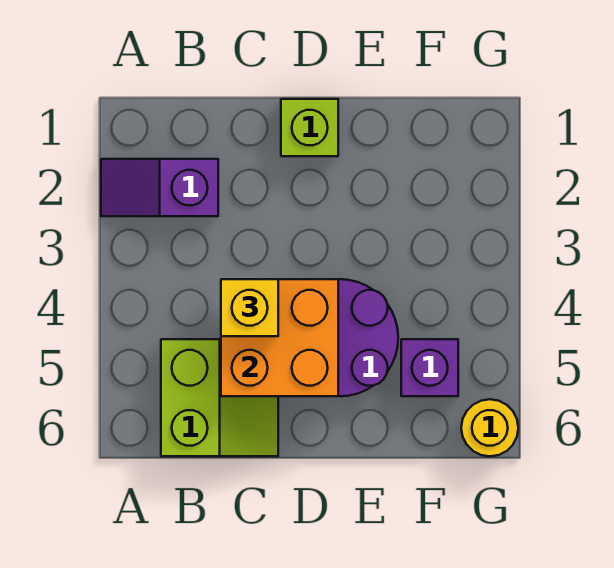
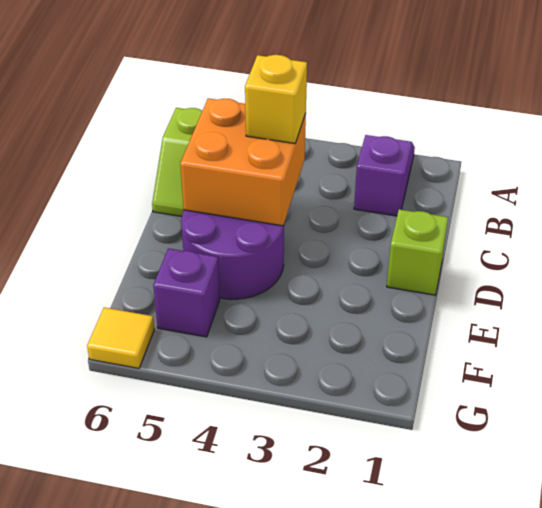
yellow 1x1 round brick [461,399,518,456] -> yellow 1x1 tile [87,307,154,368]

